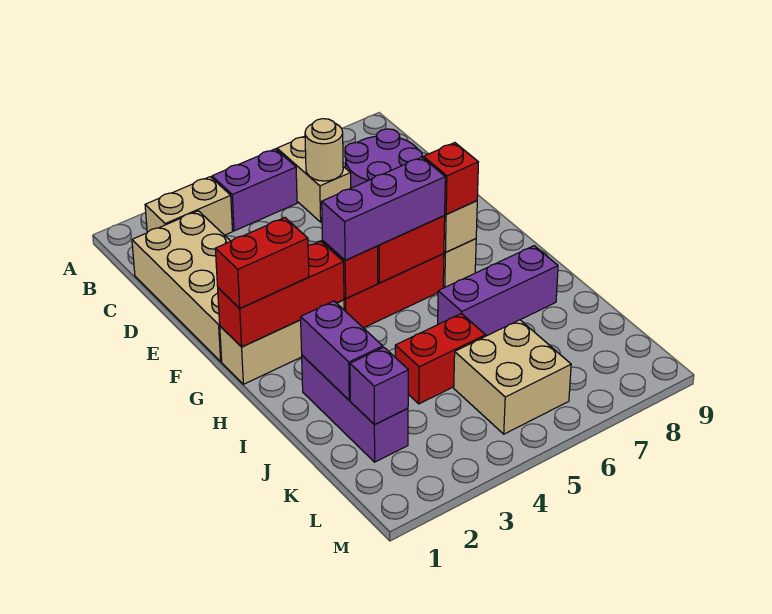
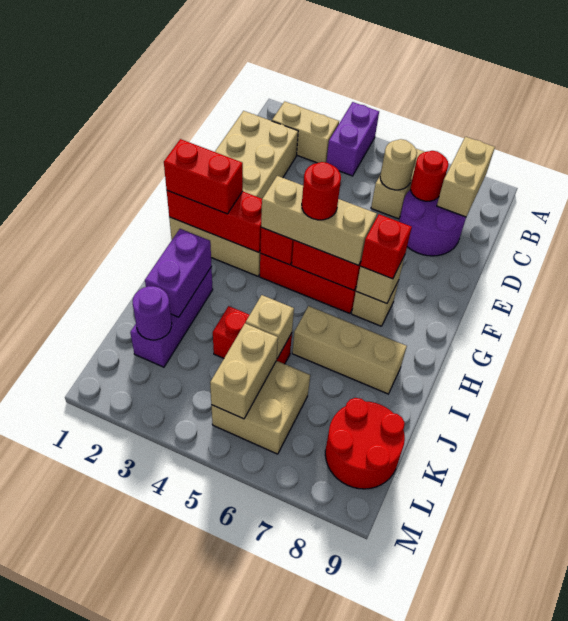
purple 1x2 brick [212,149,297,231] -> purple 1x2 brick turned to [326,102,379,176]
none -> tan 1x2 brick [437,137,495,217]
none -> red 1x1 round brick [410,151,449,201]
purple 1x3 brick [322,157,445,260] -> tan 1x3 brick [261,176,377,265]
none -> red 1x1 round brick [302,162,341,220]
purple 1x3 brick [438,246,558,336] -> tan 1x3 brick [292,306,407,394]
none -> tan 1x1 brick [246,295,294,358]
purple 1x1 brick [350,347,408,424] -> purple 1x1 round brick [133,286,172,340]
none -> tan 1x2 brick [210,323,278,419]
none -> red 2x2 round brick [325,398,405,489]

